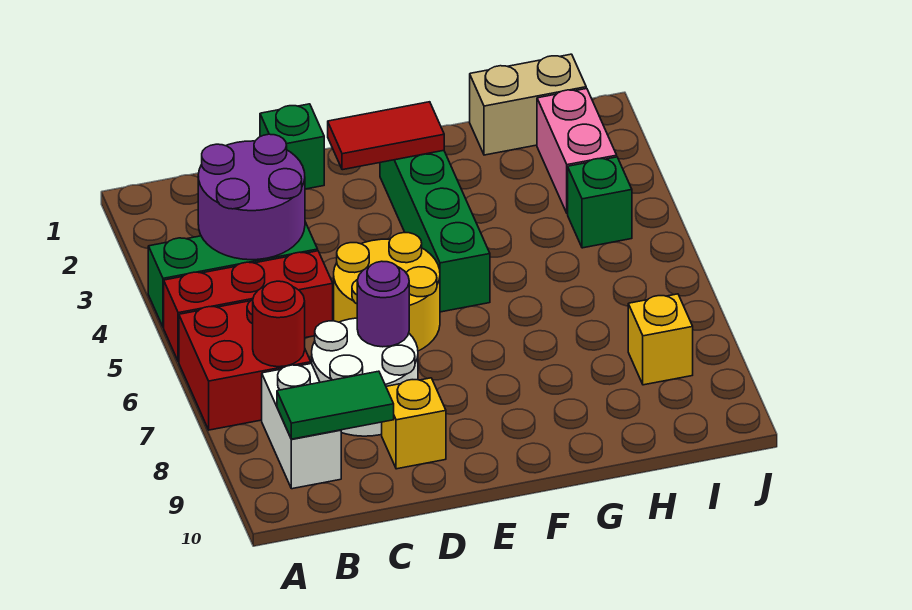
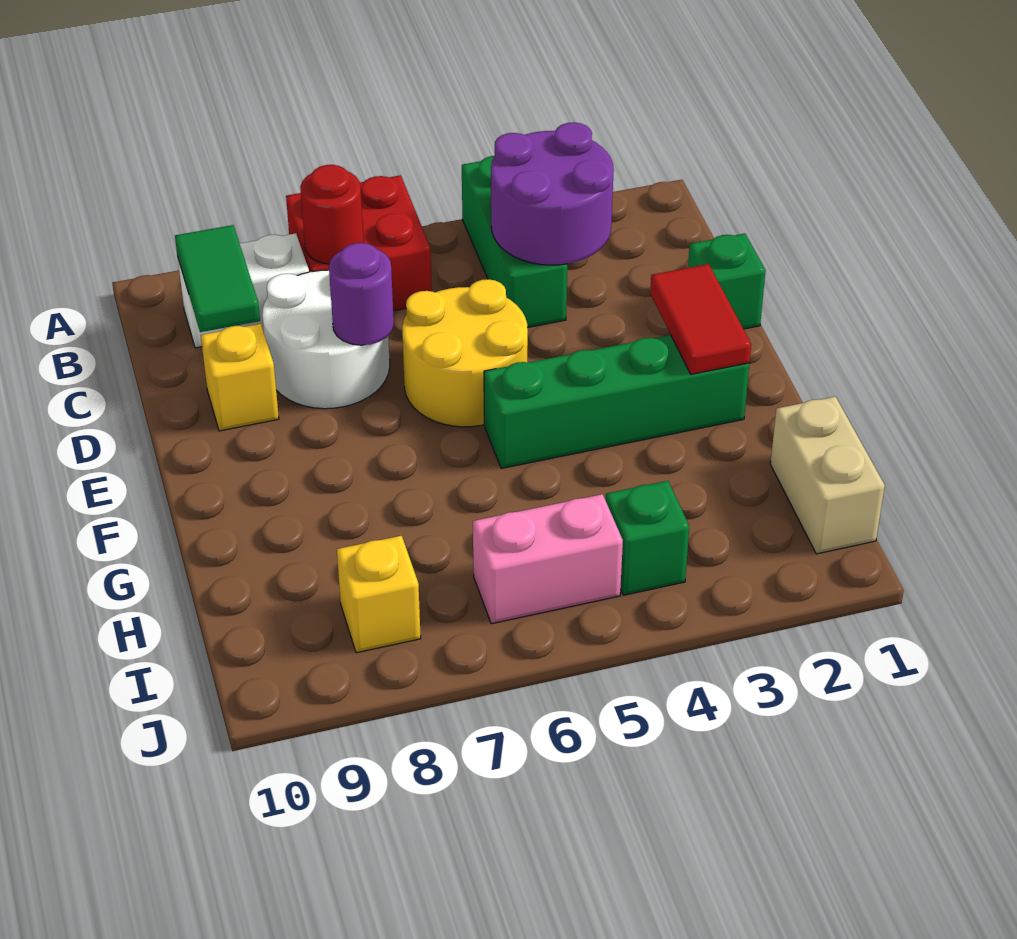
red 1x3 brick [164,251,333,362] -> none
pink 1x2 brick [537,88,617,214] -> pink 1x2 brick moved to [473,494,623,624]

